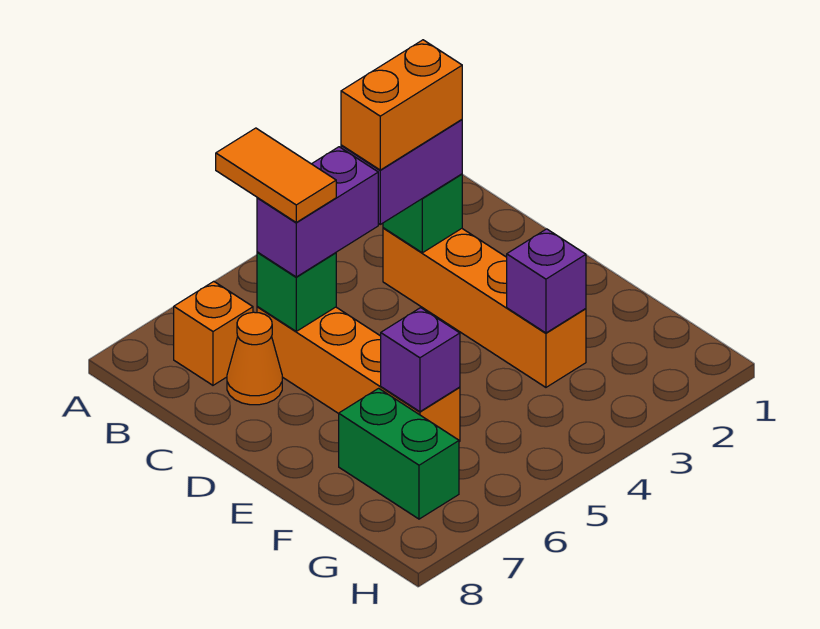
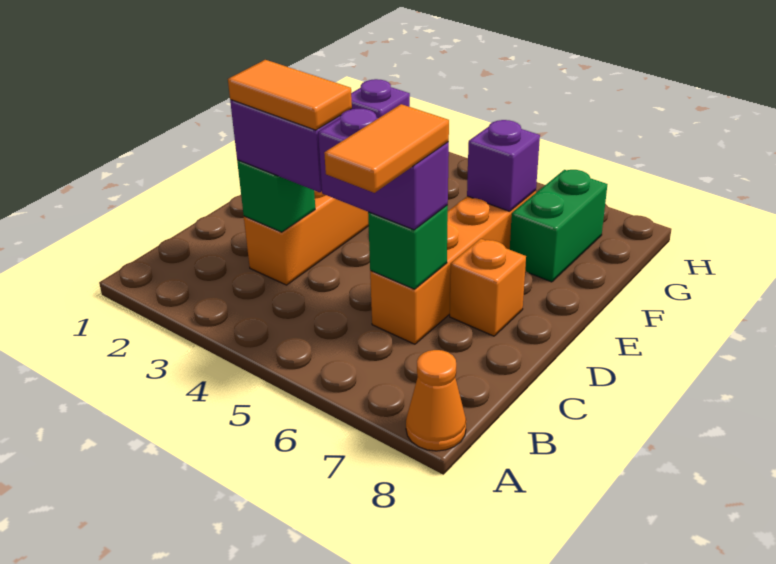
orange 1x1 brick [174,281,253,385] -> orange 1x1 brick moved to [450,239,526,336]
orange 1x2 brick [341,40,462,170] -> orange 1x2 tile [228,60,352,130]
orange 1x1 cone [227,312,282,405] -> orange 1x1 cone moved to [406,350,466,451]

